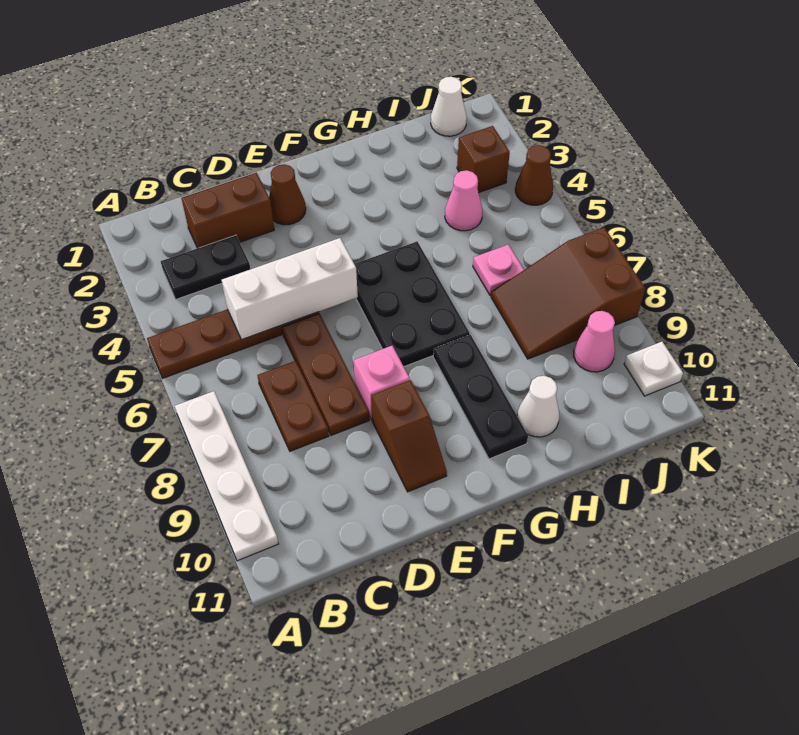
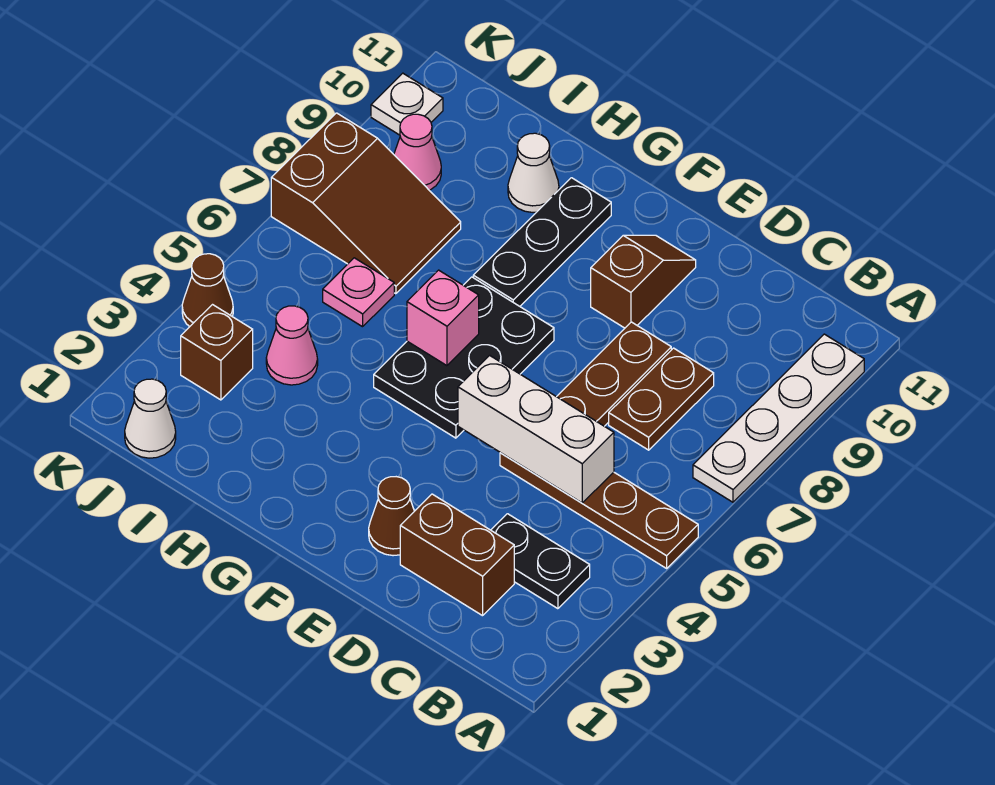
pink 1x1 brick [354,346,410,420] -> pink 1x1 brick moved to [407,270,479,366]

